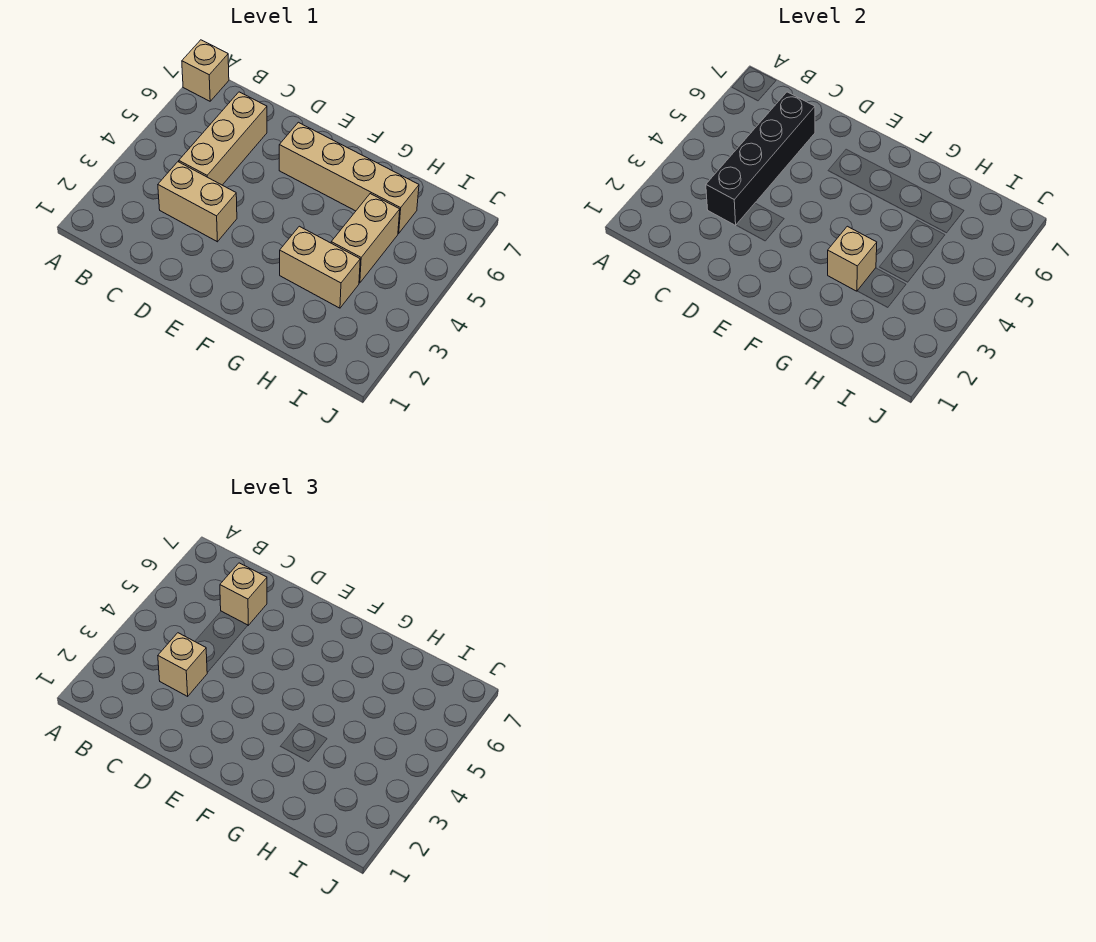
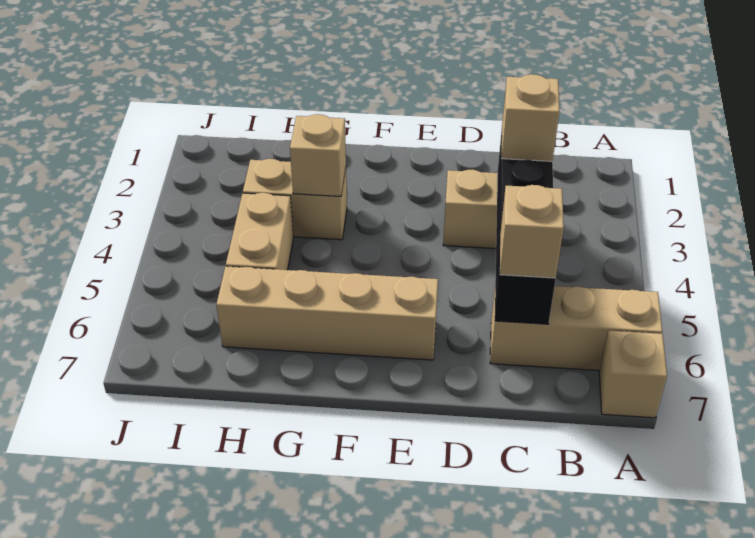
tan 1x3 brick [179,92,267,185] -> tan 1x3 brick turned to [490,286,662,371]

